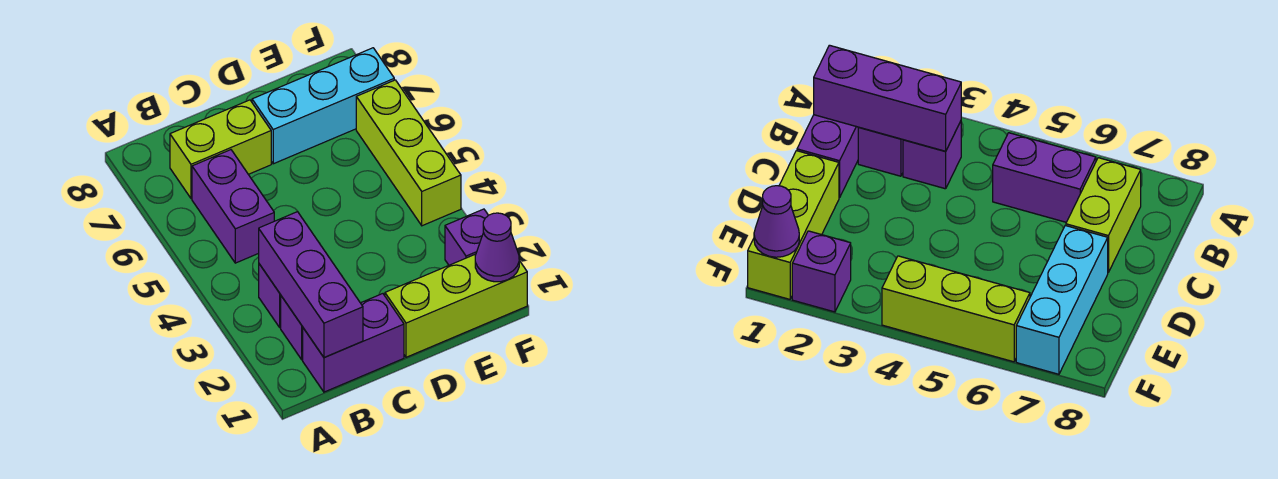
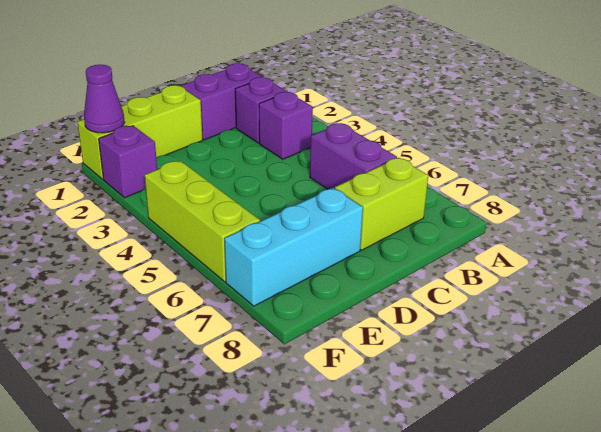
purple 1x3 brick [259,212,363,358] -> none

